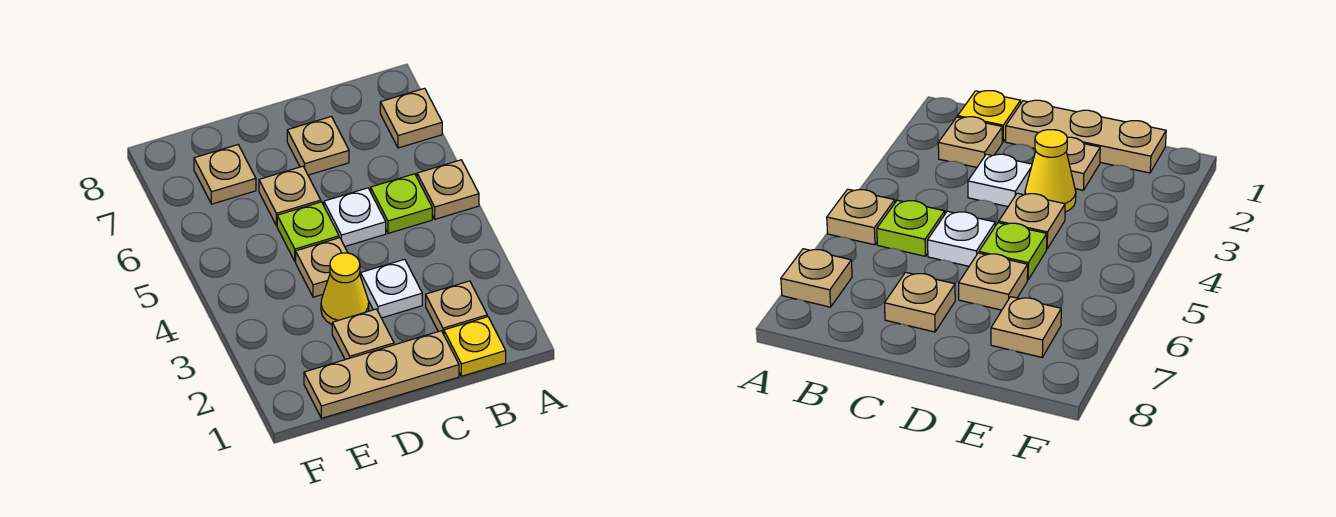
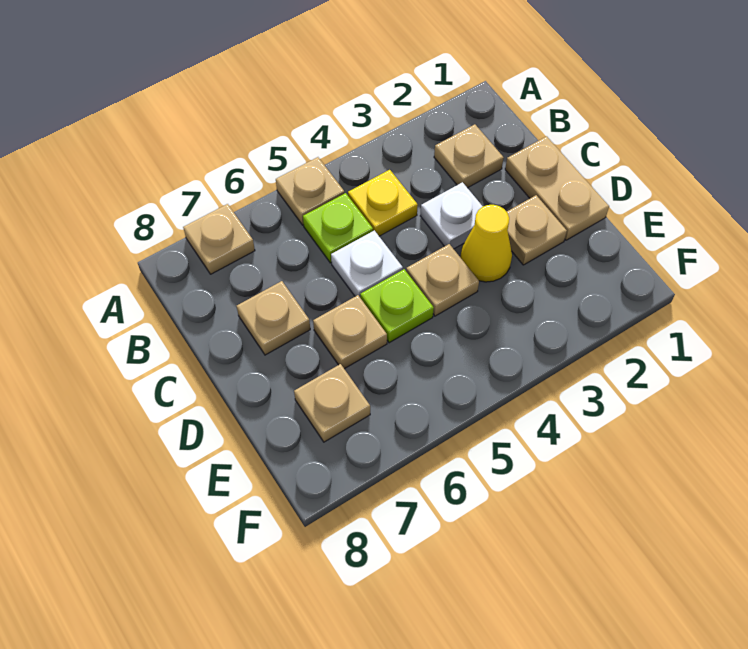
yellow 1x1 plate [444,317,506,376] -> yellow 1x1 plate moved to [348,170,418,236]
tan 1x3 plate [304,331,459,418] -> tan 1x2 plate [505,136,609,240]

